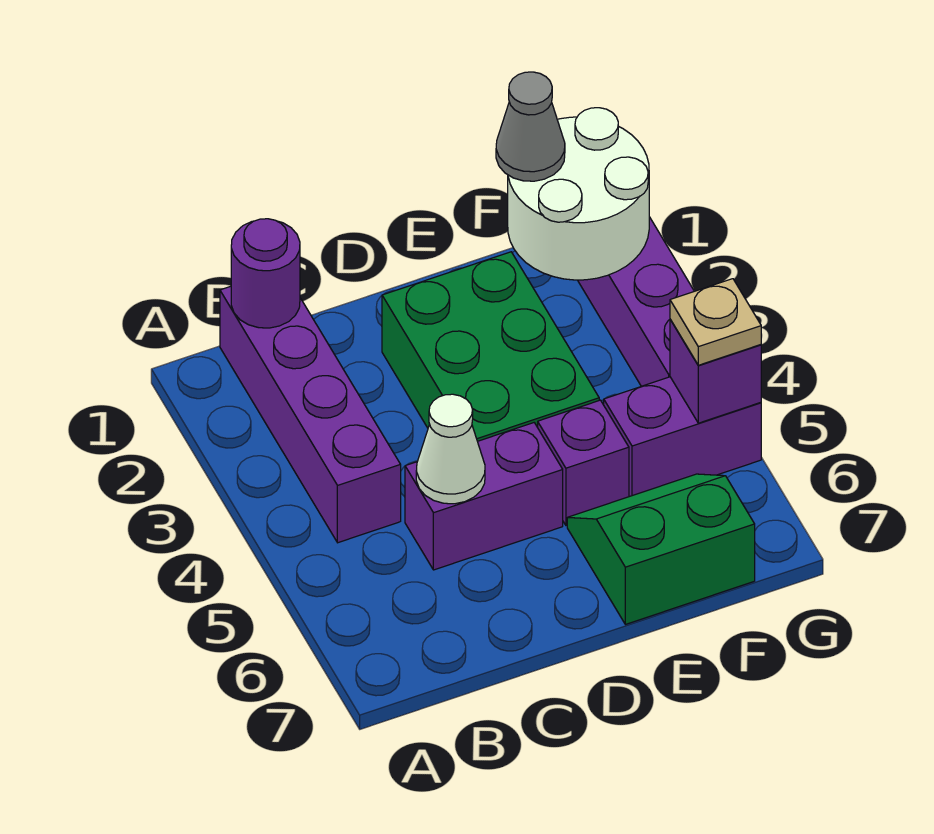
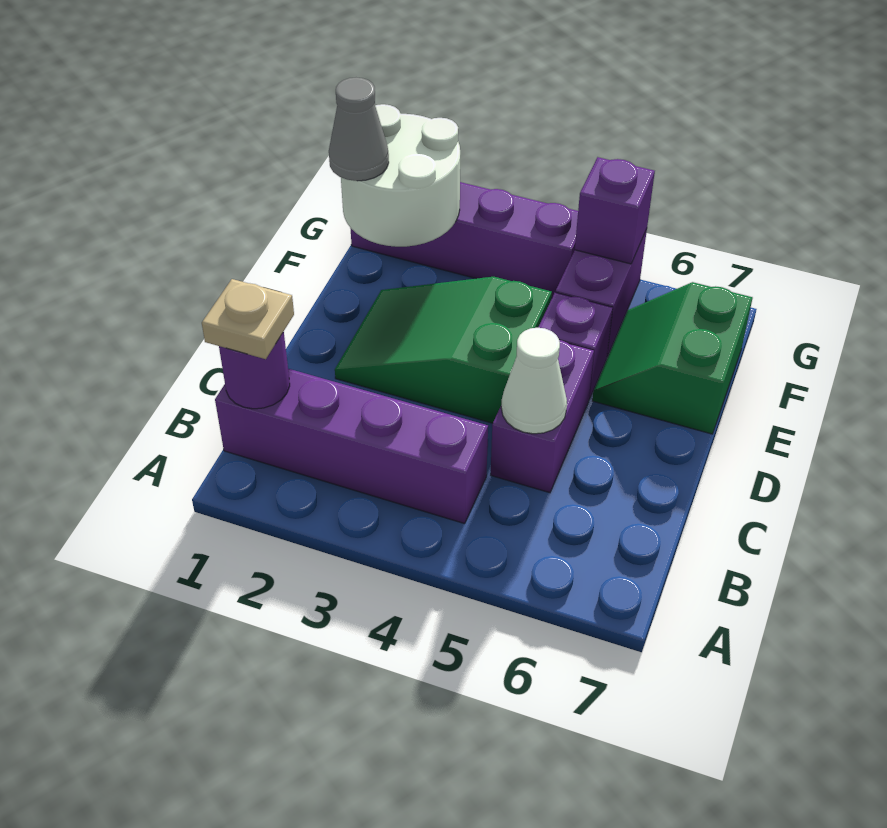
green 2x3 brick [382,252,599,441] -> green 2x3 slope [335,277,552,423]
tan 1x1 plate [670,279,761,365] -> tan 1x1 plate moved to [202,279,294,359]

